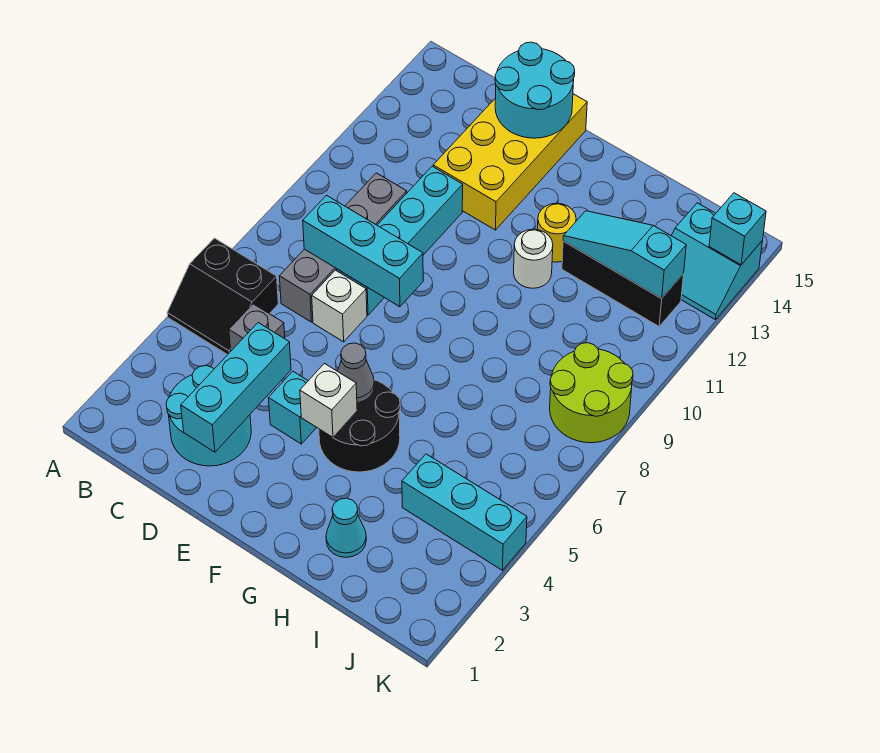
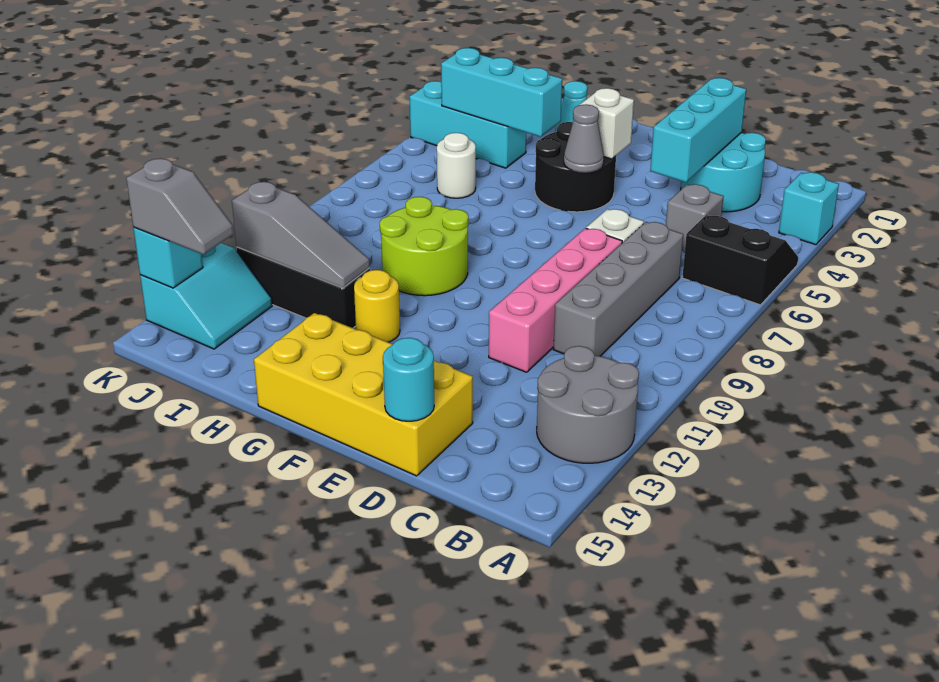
none -> grey 2x2 round brick [537,346,639,463]
cyan 1x3 brick [303,195,423,307] -> cyan 1x3 brick moved to [441,48,562,137]
cyan 1x4 brick [337,166,463,315] -> pink 1x4 brick [489,228,622,372]
yellow 2x4 brick [433,94,587,230] -> yellow 2x4 brick turned to [254,313,473,476]
cyan 2x2 round brick [495,42,575,138] -> cyan 1x1 round brick [383,338,434,421]
cyan 1x1 brick [269,371,317,444] -> cyan 1x1 brick moved to [779,172,839,245]
white 1x1 round brick [514,229,553,288] -> white 1x1 round brick moved to [437,133,476,198]
cyan 1x3 slope [563,211,686,299] -> grey 1x3 slope [232,182,370,288]
lime 2x2 round brick [550,343,633,443] -> lime 2x2 round brick moved to [380,197,469,296]
cyan 2x2 slope [671,203,762,319] -> cyan 2x2 slope turned to [140,243,272,349]
none -> grey 1x2 slope [126,158,234,254]

